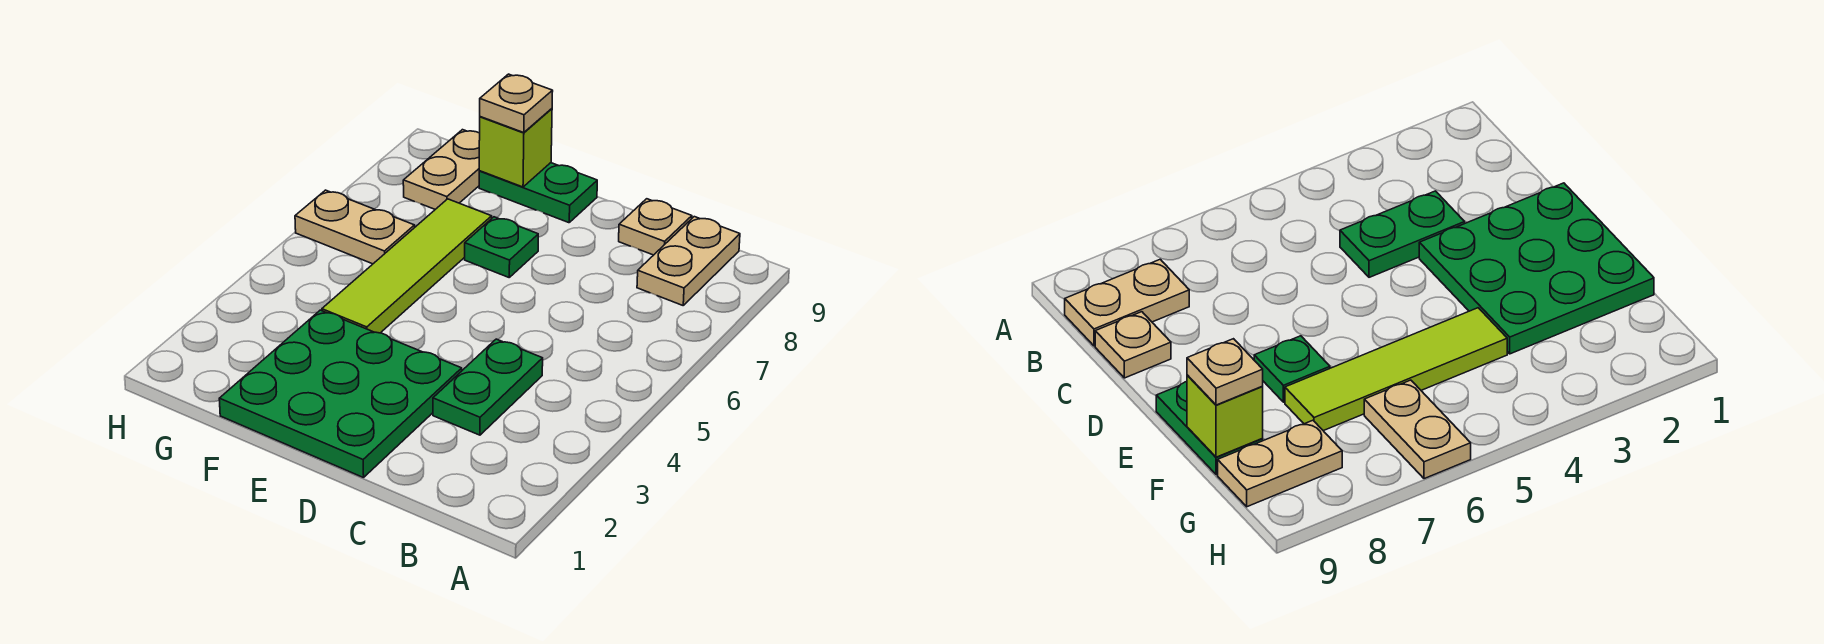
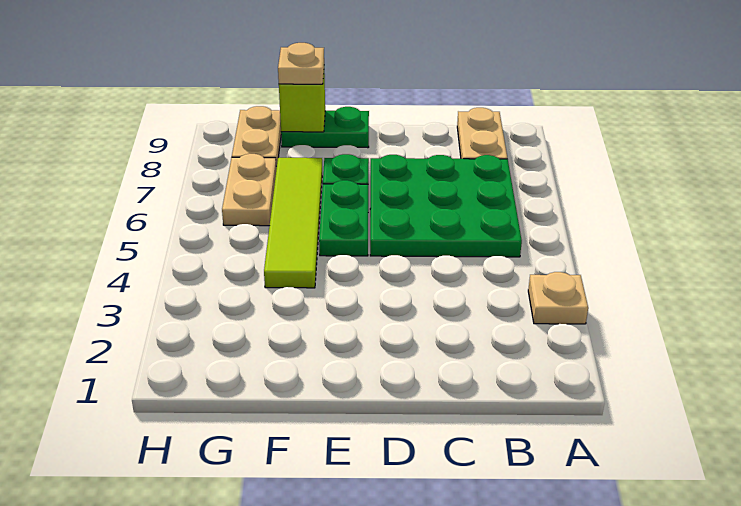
green 1x2 plate [433,339,543,435] -> green 1x2 plate moved to [319,180,368,256]
tan 1x1 plate [619,199,692,255] -> tan 1x1 plate moved to [528,272,588,324]
green 3x3 plate [219,310,462,478] -> green 3x3 plate moved to [370,155,522,257]
tan 1x2 plate [295,190,415,264] -> tan 1x2 plate turned to [222,154,276,226]

